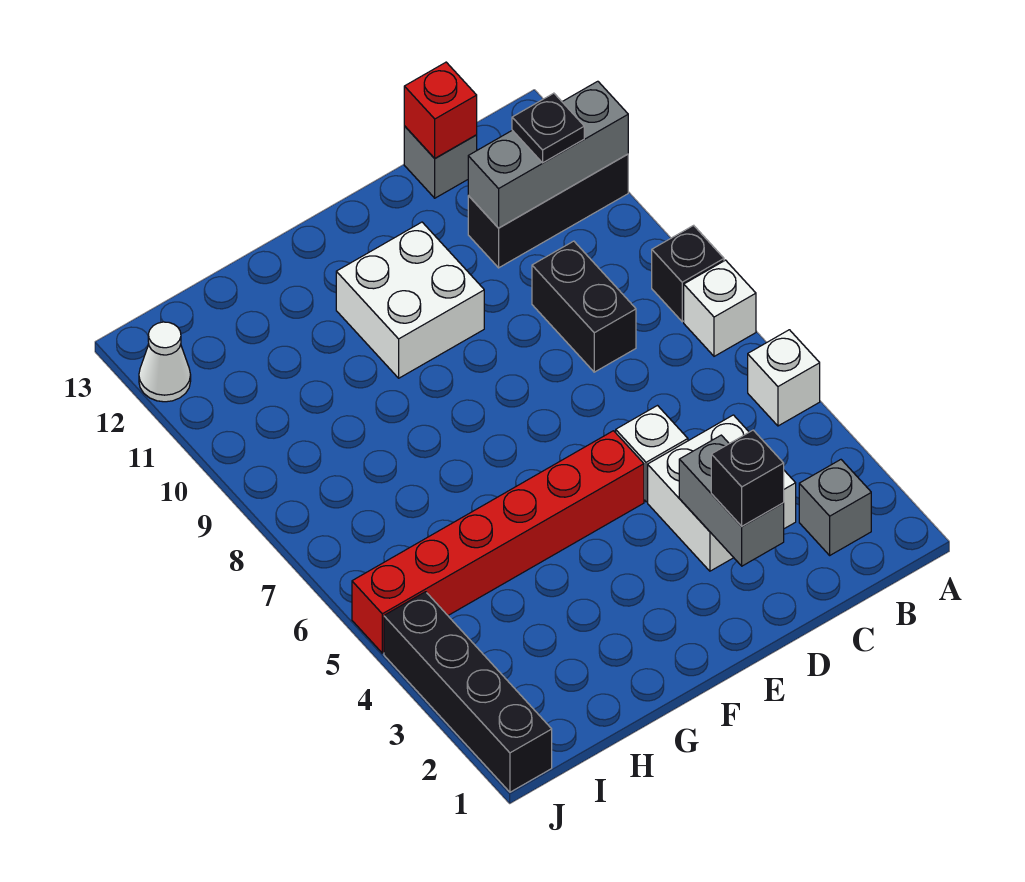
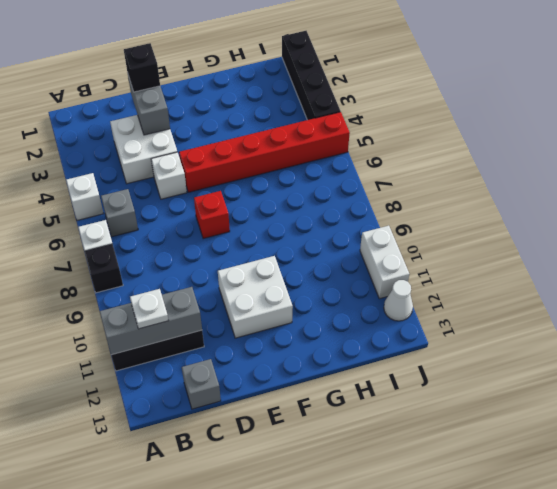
grey 1x1 brick [799,460,871,555] -> grey 1x1 brick moved to [101,189,138,237]
black 1x1 plate [512,93,584,163] -> white 1x1 plate [130,289,168,329]
black 1x2 brick [532,241,636,372] -> none
red 1x1 brick [404,62,477,158] -> red 1x1 brick moved to [194,191,230,239]
none -> white 1x2 brick [360,226,409,299]

